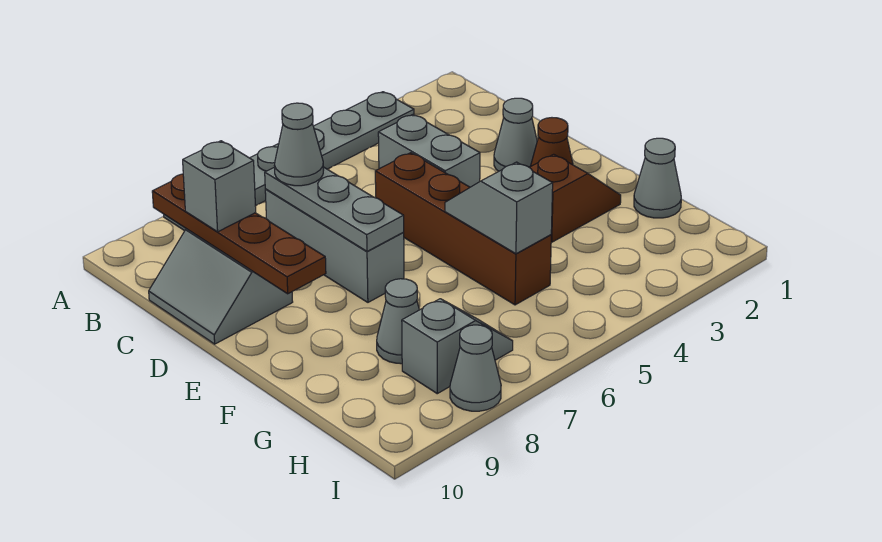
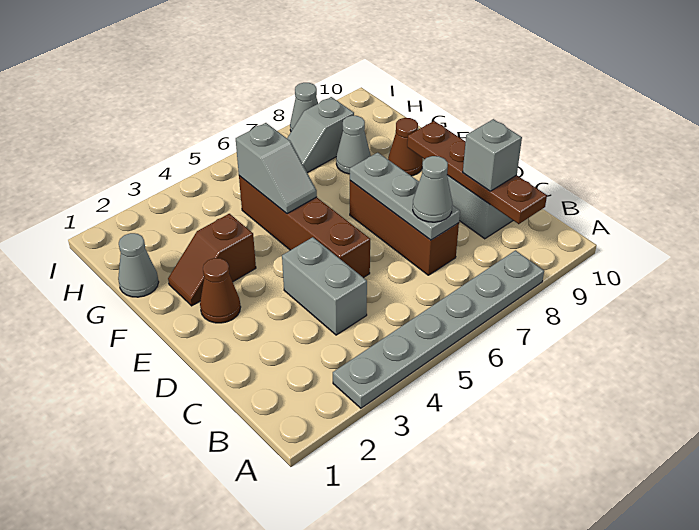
grey 1x3 brick [265,189,404,302] -> brown 1x3 brick [350,181,459,275]
grey 1x1 cone [494,98,537,171] -> none
none -> brown 1x1 cone [388,118,423,176]

